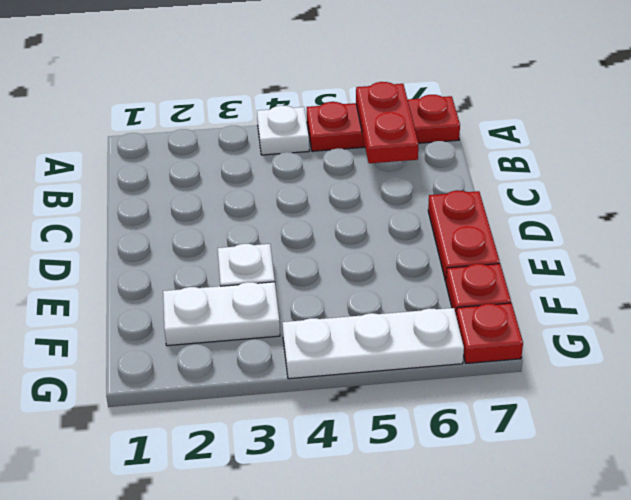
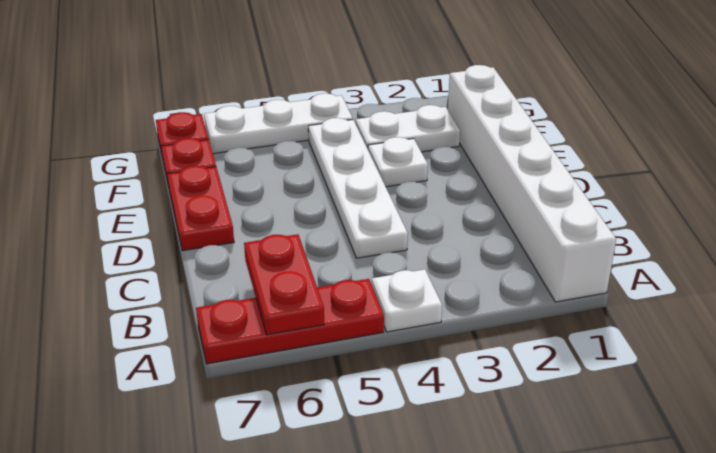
none -> white 1x6 brick [448,65,616,302]
none -> white 1x4 plate [308,118,408,258]

